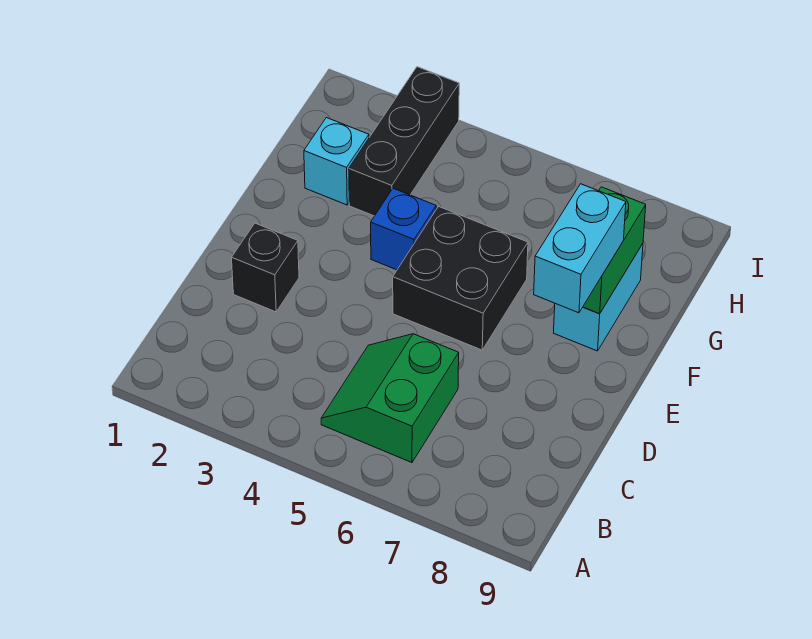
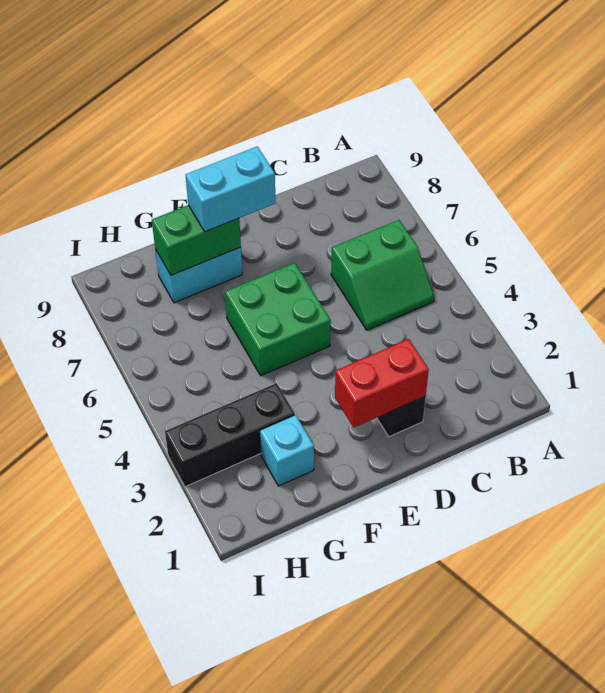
none -> red 1x2 brick [335,339,429,428]
black 2x2 brick [393,207,528,350] -> green 2x2 brick [225,263,331,376]
blue 1x1 brick [371,188,436,270] -> none

